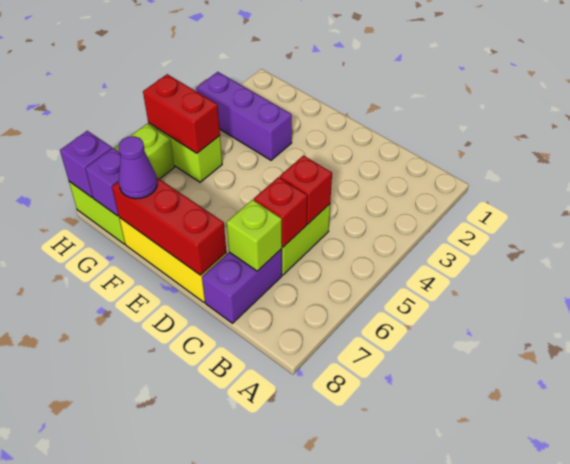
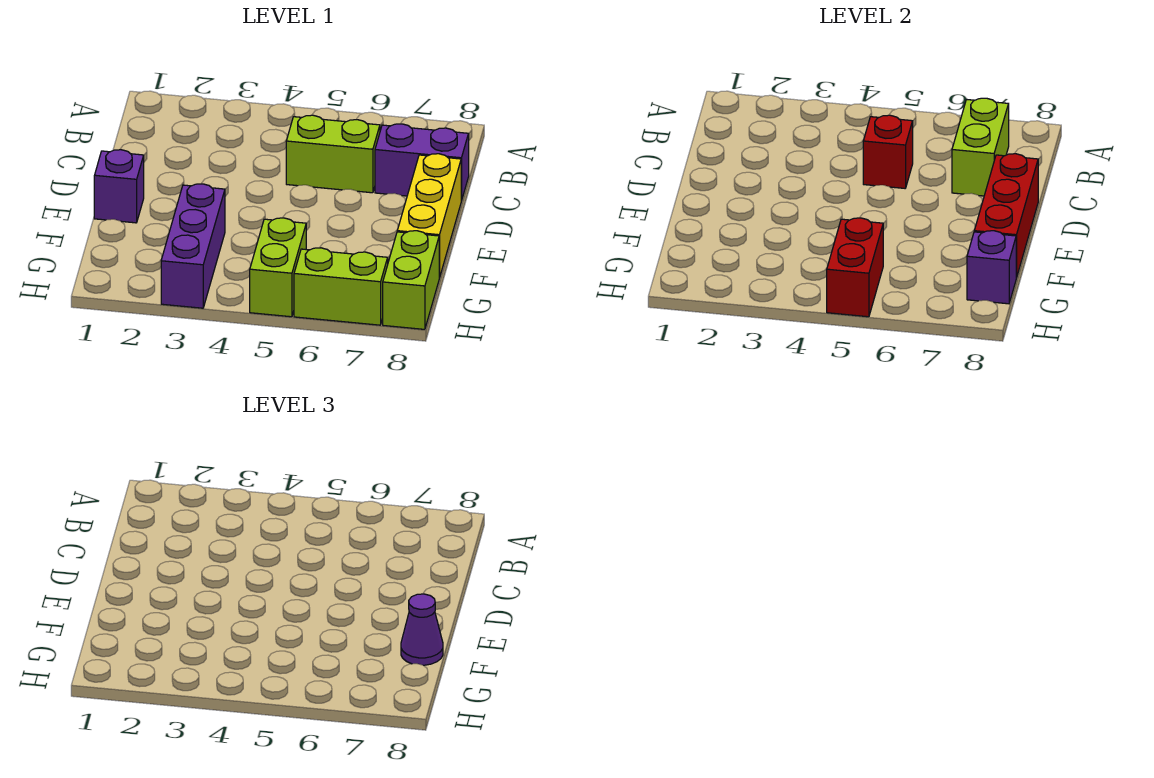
red 1x1 brick [254,177,308,247] -> none
lime 1x1 brick [227,200,282,271] -> lime 1x2 brick [952,98,1009,196]
purple 1x1 brick [60,131,112,198] -> purple 1x1 brick moved to [94,150,144,223]

